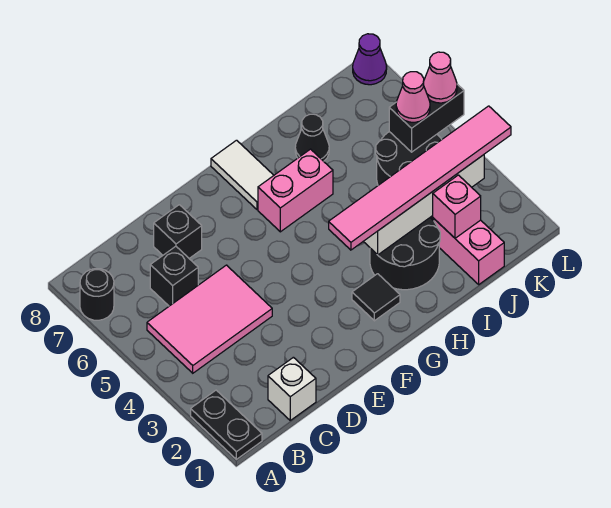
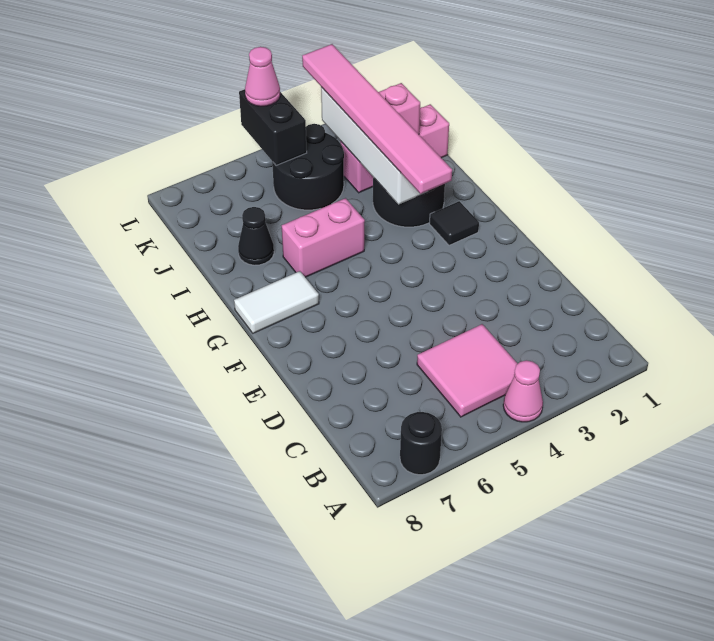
black 1x2 plate [191,390,262,459] -> none
pink 2x3 tile [147,265,272,373] -> pink 2x2 tile [417,324,518,417]
white 1x1 brick [268,357,316,420] -> none
black 1x1 brick [150,246,198,306] -> none
black 1x1 brick [154,205,202,258] -> none
pink 1x2 brick [258,149,333,232] -> pink 1x2 brick turned to [282,198,365,277]
pink 1x1 cone [396,72,430,122] -> pink 1x1 cone moved to [503,360,543,422]
purple 1x1 cone [353,34,387,85] -> none

